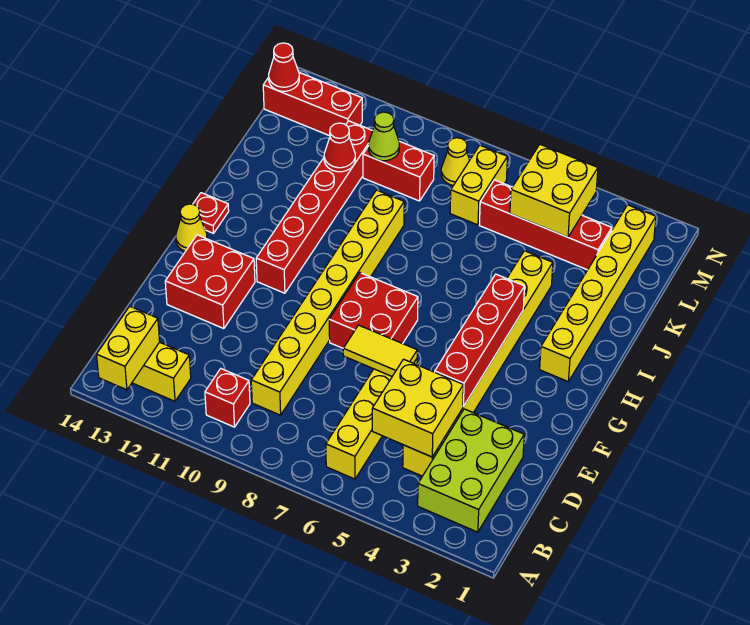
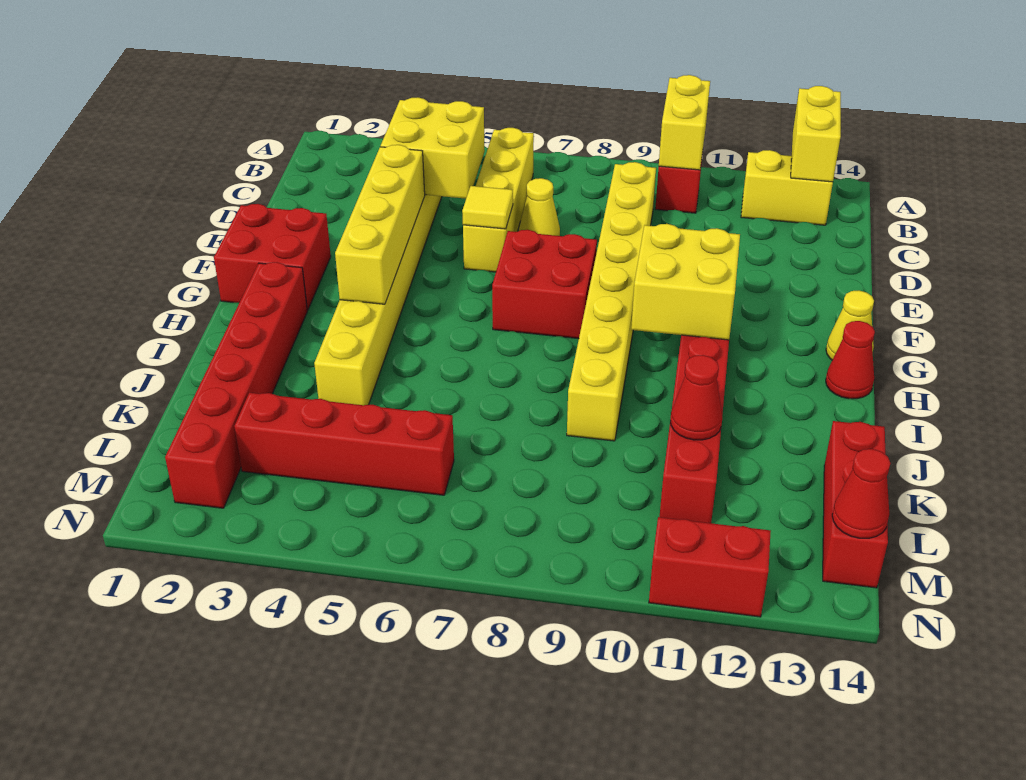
lime 2x3 brick [418,409,524,532] -> none
red 1x4 brick [435,274,524,406] -> yellow 1x4 brick [335,145,425,304]
yellow 1x2 tile [343,325,417,376] -> yellow 1x1 tile [462,186,513,229]
red 2x2 brick [165,235,255,329] -> red 2x2 brick moved to [214,204,331,310]
yellow 1x6 brick [540,205,656,382] -> red 1x6 brick [165,262,307,508]
red 1x1 plate [193,193,229,233] -> red 1x1 cone [826,321,875,399]
yellow 2x2 brick [510,144,598,237] -> yellow 2x2 brick moved to [631,224,740,340]
yellow 1x2 brick [450,145,507,225] -> yellow 1x2 brick moved to [659,75,710,170]
red 1x2 brick [363,141,434,201] -> red 1x2 brick moved to [649,517,771,617]
lime 1x1 cone [369,112,399,161] -> none
yellow 1x1 cone [441,138,470,186] -> yellow 1x1 cone moved to [519,178,560,236]
red 1x3 brick [263,73,362,136] -> red 1x3 brick turned to [823,421,888,588]

